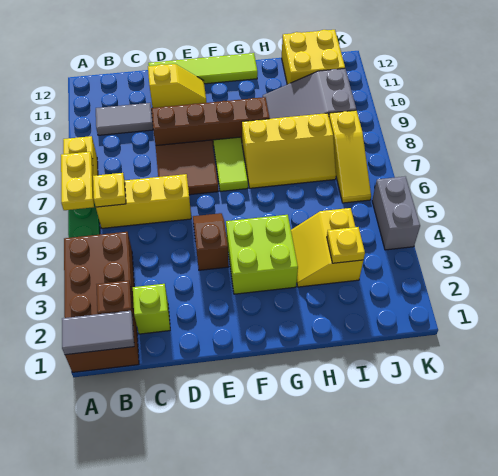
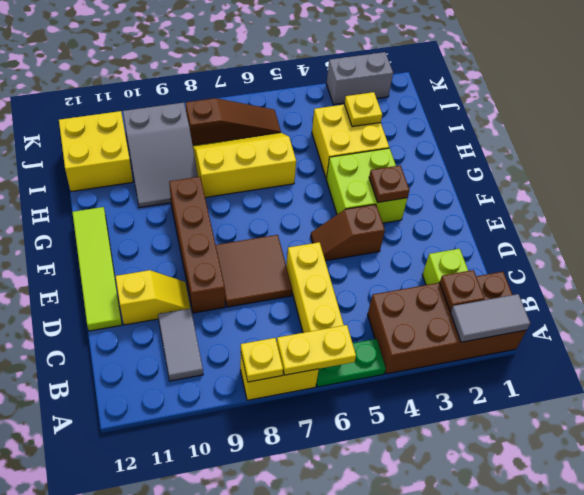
grey 1x2 tile [62,311,134,355] -> grey 1x2 tile turned to [450,294,530,342]
yellow 1x1 plate [93,173,126,207] -> yellow 1x1 plate moved to [241,338,283,382]
yellow 1x2 slope [148,64,206,108] -> yellow 1x2 slope turned to [115,270,190,325]
none -> brown 1x1 plate [369,165,409,202]
lime 1x2 tile [213,137,248,191] -> none
yellow 2x3 slope [242,113,336,188] -> yellow 2x3 slope turned to [193,133,296,197]
yellow 2x2 slope [291,208,363,287] -> yellow 2x2 brick [312,104,389,179]
yellow 1x3 slope [329,110,371,203] -> brown 1x3 slope [186,98,281,145]
grey 1x2 brick [372,176,420,250] -> grey 1x2 brick moved to [326,52,393,105]

